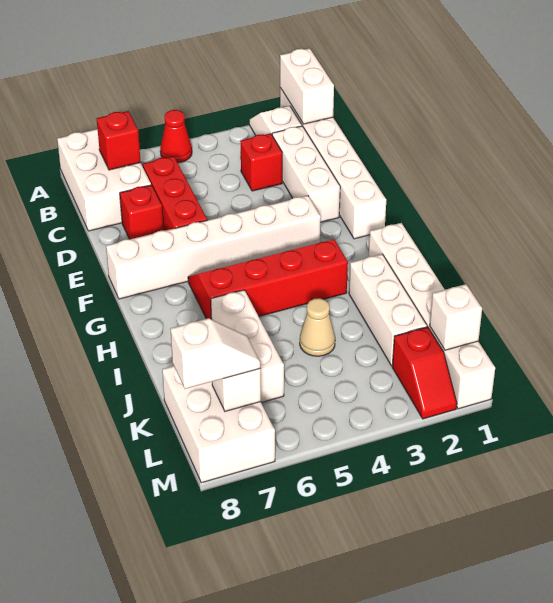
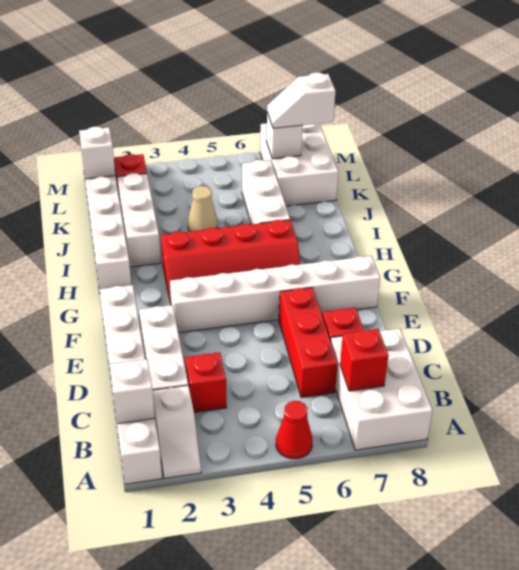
white 1x2 brick [280,48,334,124] -> white 1x1 brick [110,359,155,424]

